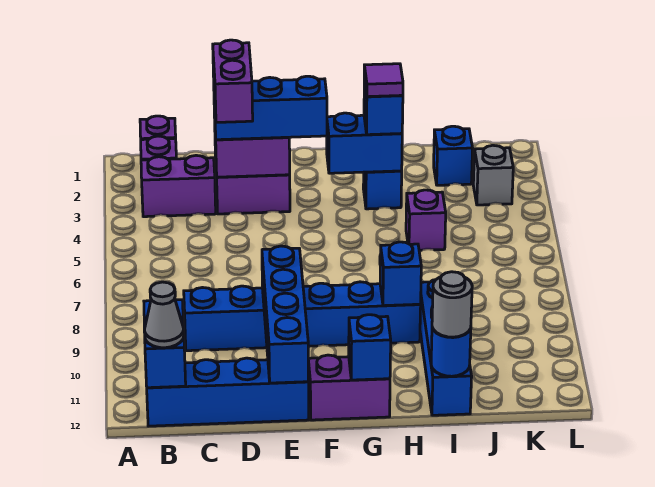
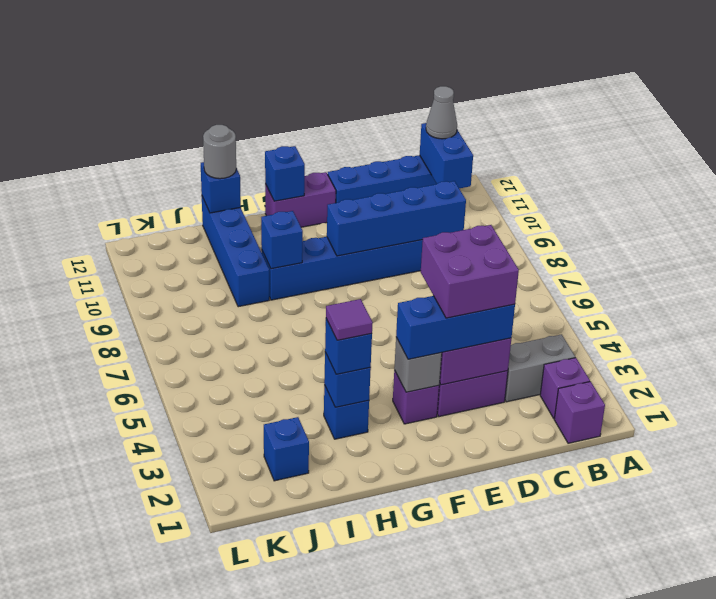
purple 1x2 brick [141,155,216,217] -> grey 1x2 brick [505,334,575,402]
purple 1x2 brick [213,40,253,122] -> purple 2x2 brick [421,225,519,318]
blue 1x4 brick [262,246,308,383] -> blue 1x4 brick turned to [327,181,466,256]
blue 1x2 brick [327,113,402,173] -> blue 1x1 brick [324,352,371,407]
purple 1x1 brick [406,190,446,250] -> purple 1x1 brick moved to [393,370,439,424]
blue 1x1 round brick [431,328,471,376] -> blue 1x1 brick [201,162,241,213]
grey 1x1 brick [473,145,513,205] -> grey 1x1 brick moved to [394,337,442,392]

